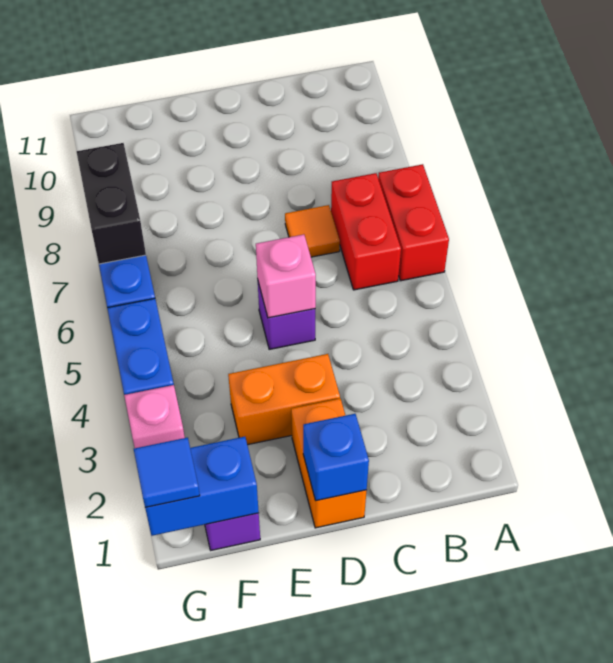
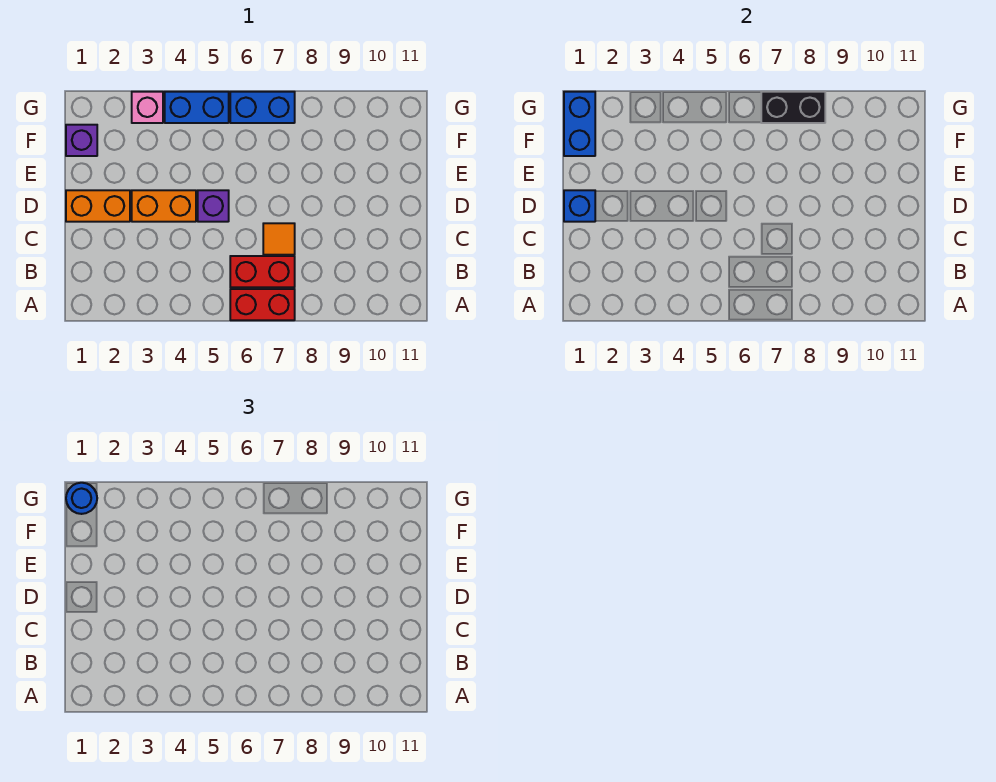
orange 1x2 brick [228,354,340,445] -> orange 1x2 brick turned to [132,190,196,222]
pink 1x1 brick [256,234,316,318] -> none
blue 1x1 tile [134,438,200,507] -> blue 1x1 round brick [66,483,97,514]

